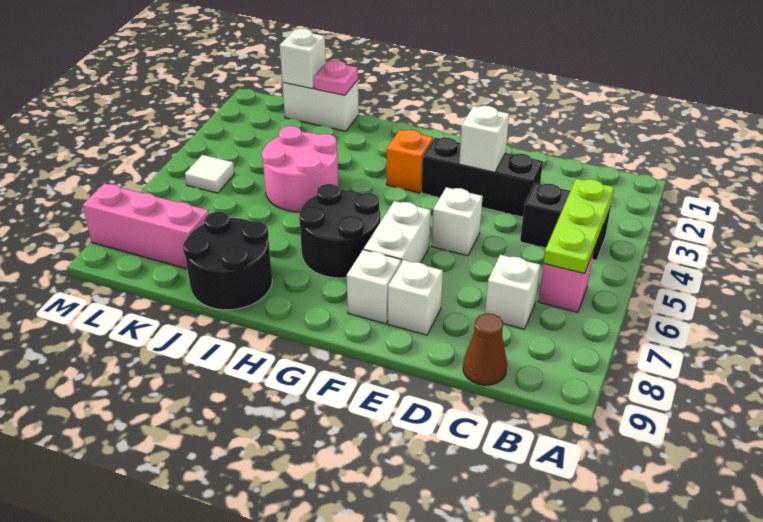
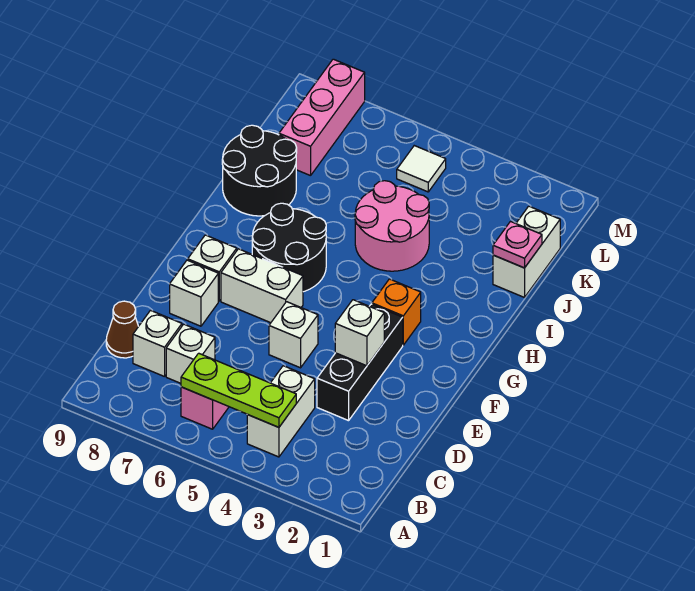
black 1x2 brick [520,183,612,260] -> white 1x2 brick [247,366,315,457]
white 1x1 brick [280,29,326,89] -> white 1x1 brick moved to [133,310,182,377]

